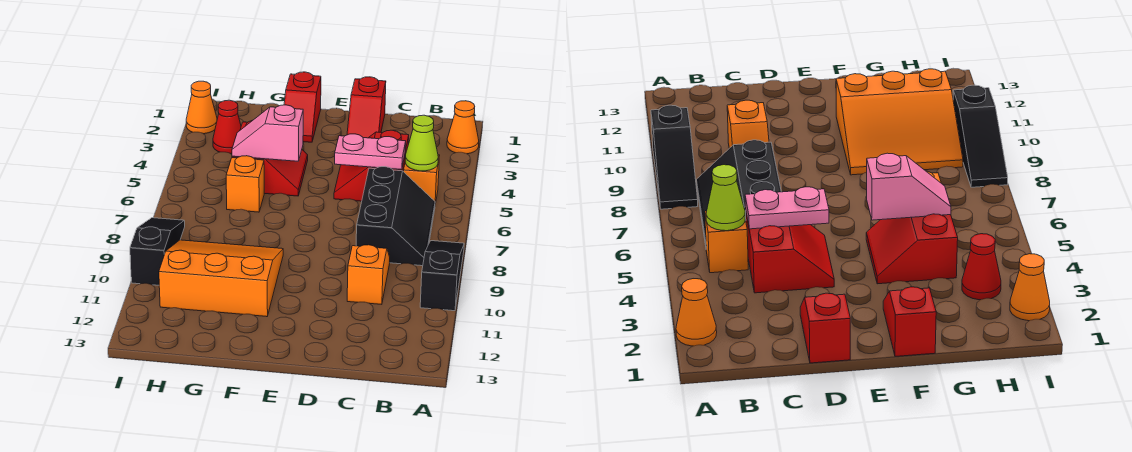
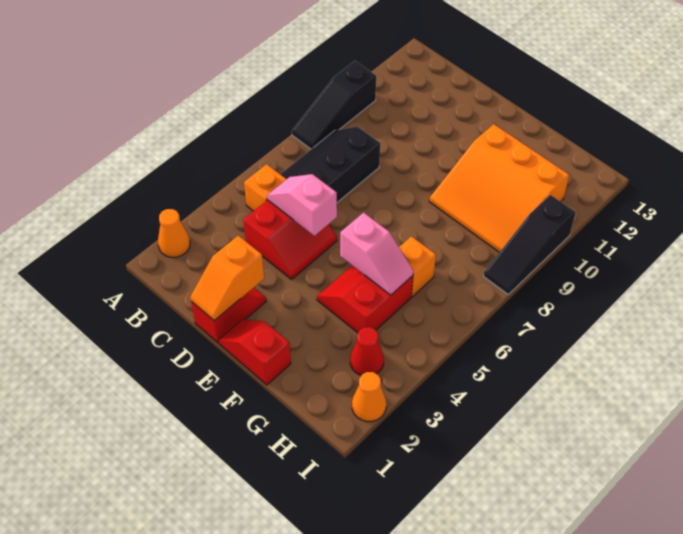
lime 1x1 cone [405,115,438,171] -> none
pink 1x2 plate [335,134,406,170] -> pink 1x2 slope [267,174,337,236]
orange 1x2 slope [347,245,390,304] -> orange 1x2 slope moved to [190,236,264,321]
red 1x2 slope [284,72,321,142] -> red 1x2 slope turned to [218,319,291,385]

